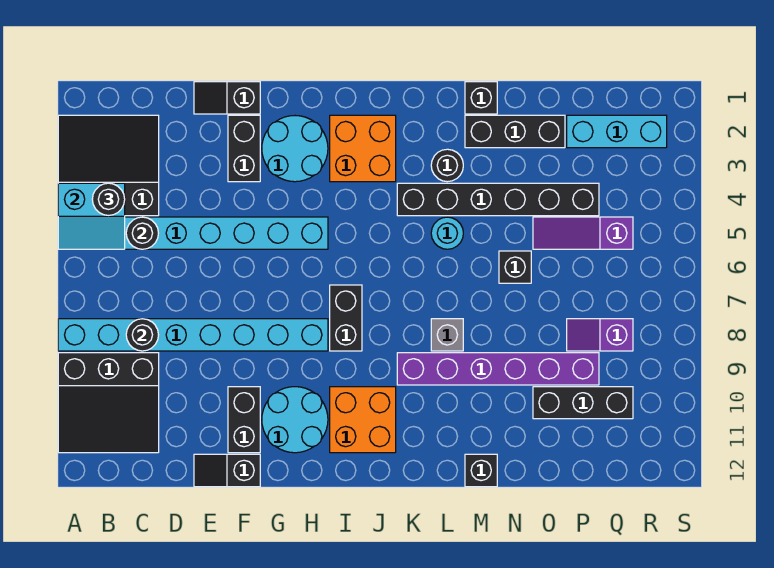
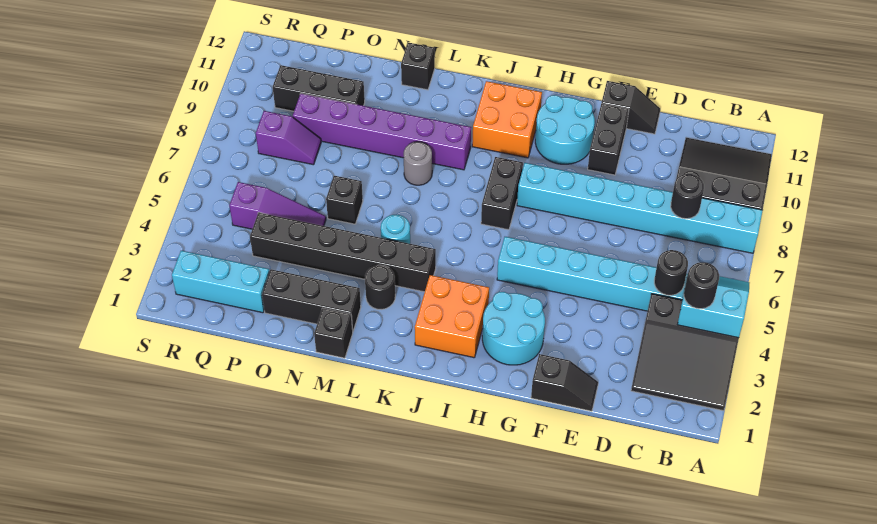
black 1x2 brick [228,115,260,182] -> none
grey 1x1 brick [431,319,463,351] -> grey 1x1 round brick [404,142,432,185]

